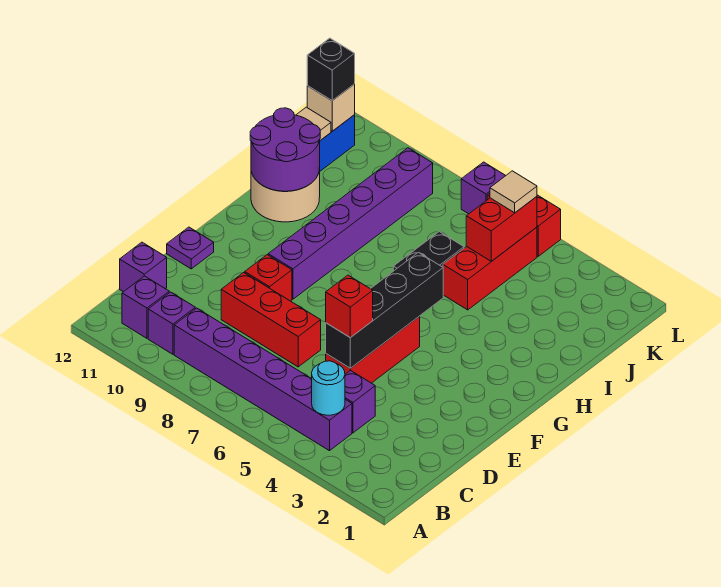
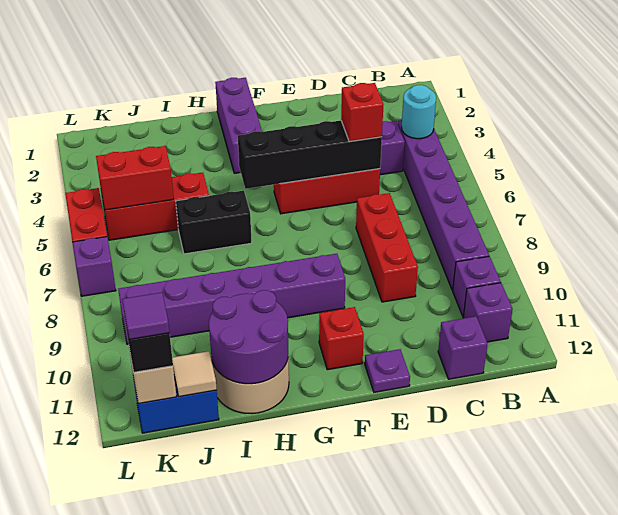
red 1x1 brick [245,255,292,301] -> red 1x1 brick moved to [319,307,364,370]
none -> purple 1x3 brick [215,78,262,173]
tan 1x1 tile [490,171,537,213] -> none
none -> purple 1x1 tile [122,292,170,340]

